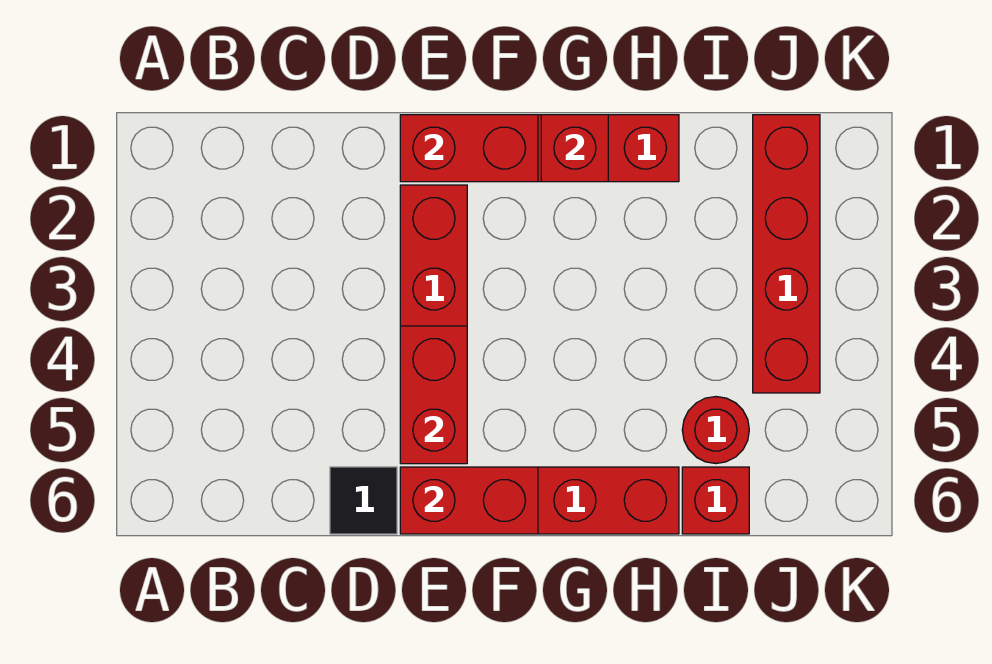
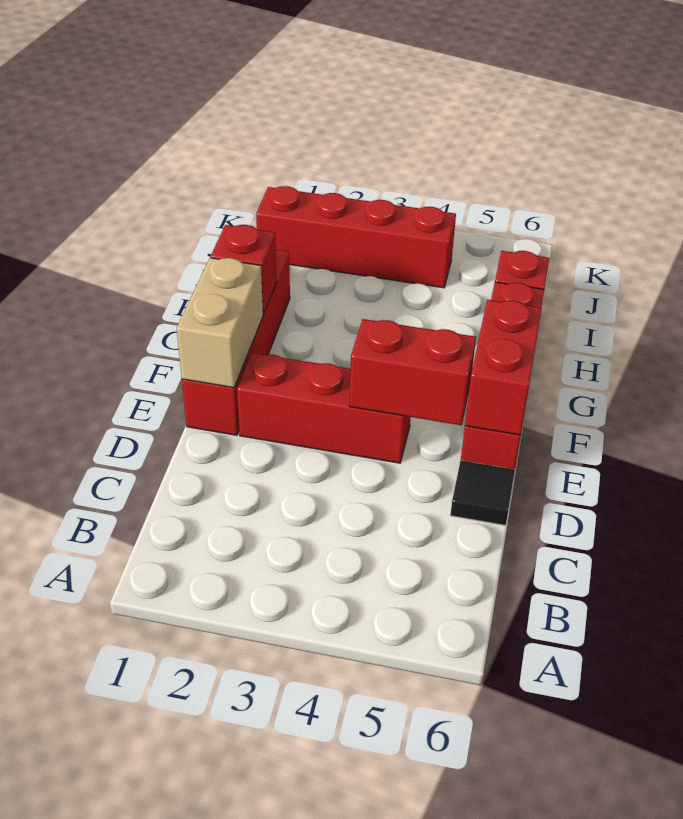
red 1x2 brick [400,115,538,182] -> tan 1x2 brick [177,258,263,388]
red 1x1 round brick [682,397,749,464] -> none

